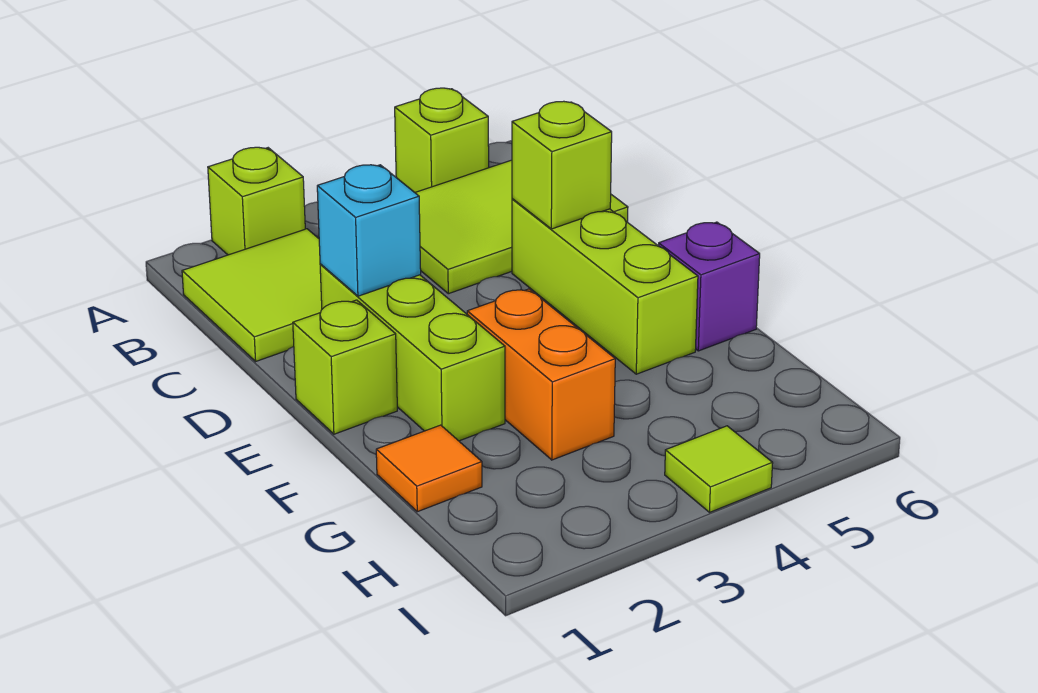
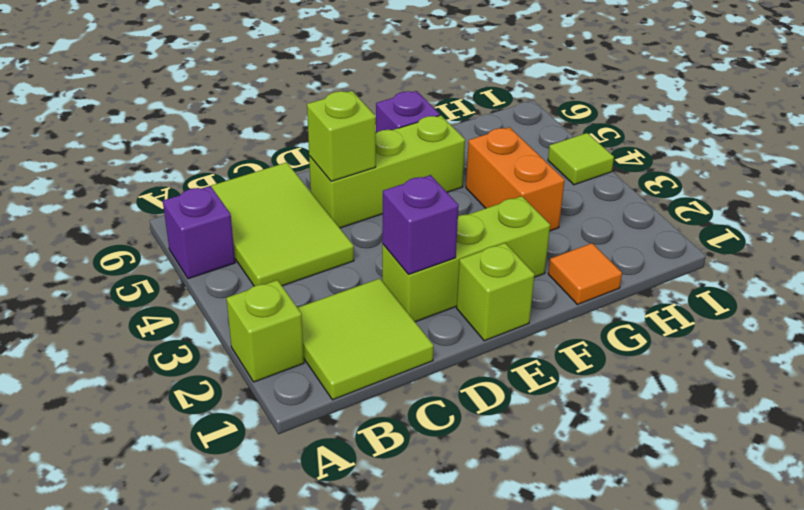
lime 1x1 brick [395,88,489,192] -> purple 1x1 brick [163,186,235,279]
cyan 1x1 brick [317,165,421,296] -> purple 1x1 brick [382,175,459,275]
orange 1x2 brick [467,289,615,460] -> orange 1x2 brick turned to [466,127,565,231]

